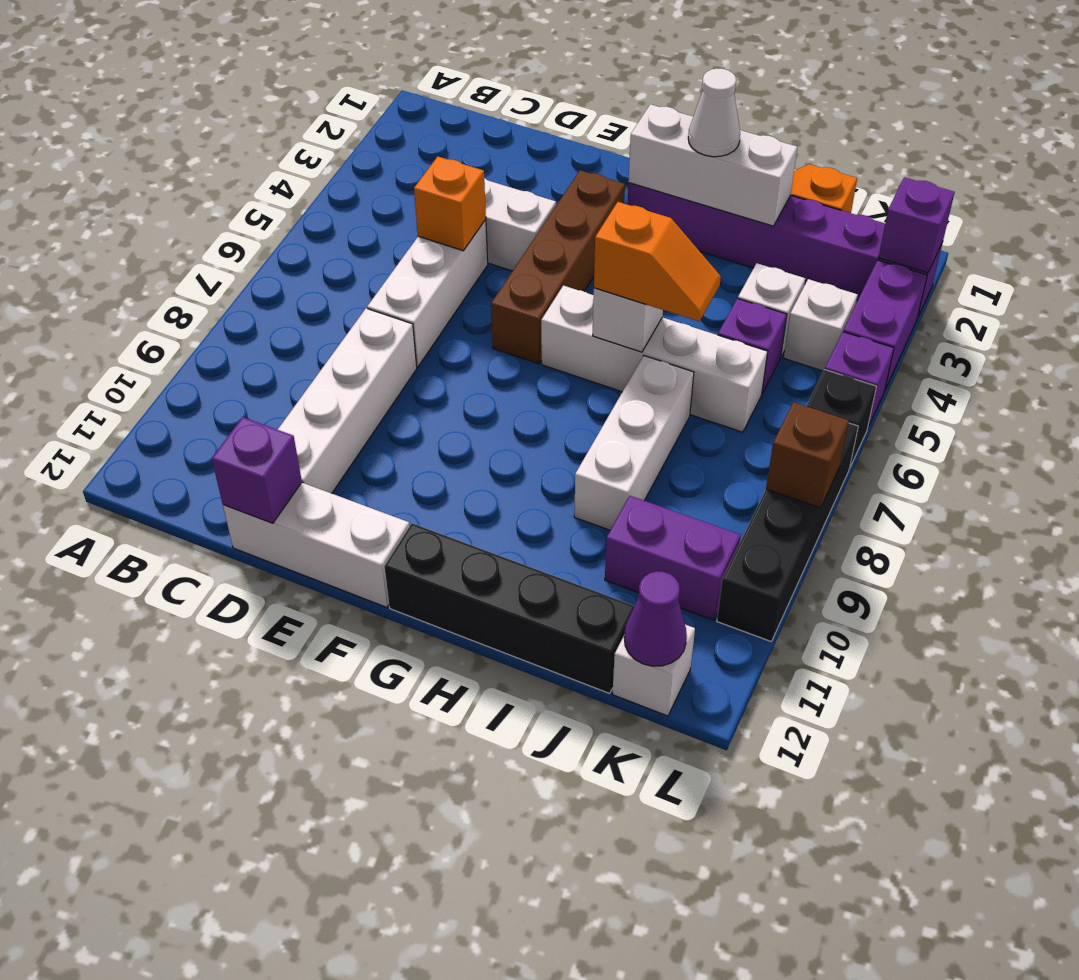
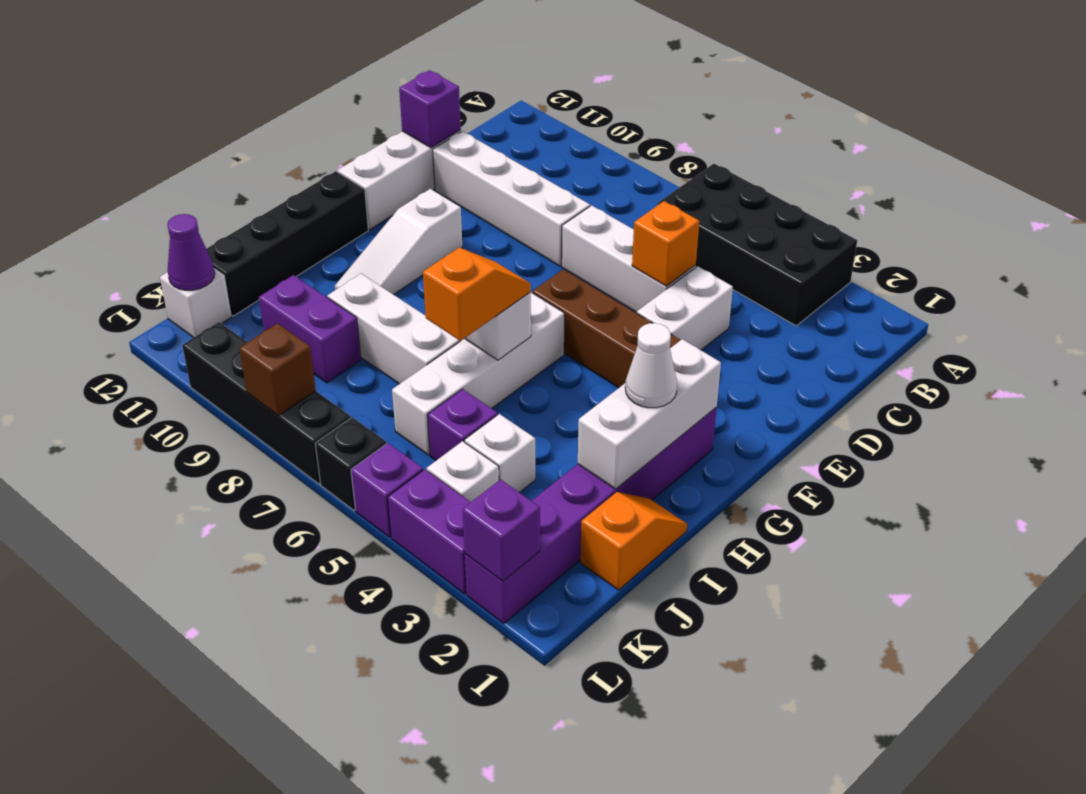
none -> black 2x4 brick [657,164,857,326]
none -> white 1x3 slope [335,189,462,295]
orange 1x2 slope [594,202,721,321] -> orange 1x2 slope turned to [423,247,531,341]
purple 1x2 brick [605,496,741,620] -> purple 1x2 brick turned to [259,275,361,383]

